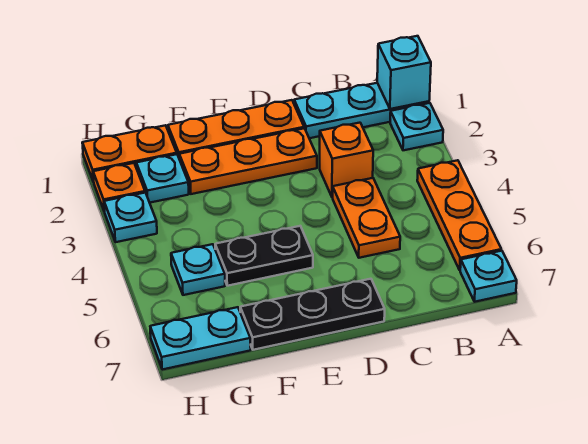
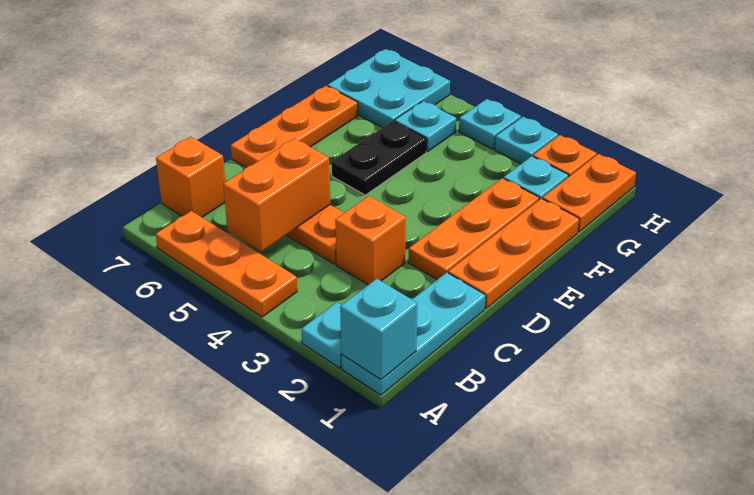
cyan 1x1 plate [460,251,517,302] -> cyan 1x1 plate moved to [459,99,521,149]
none -> orange 1x2 brick [223,138,330,252]
none -> orange 1x1 brick [156,137,225,217]
black 1x3 plate [240,279,385,350] -> orange 1x3 plate [231,86,358,168]
cyan 1x2 plate [150,307,251,370] -> cyan 2x2 plate [328,49,450,128]

